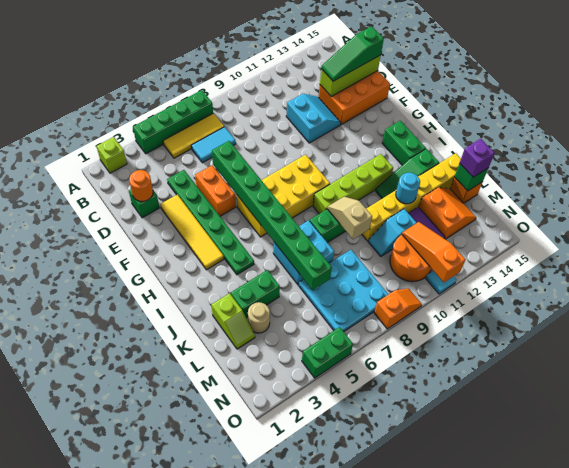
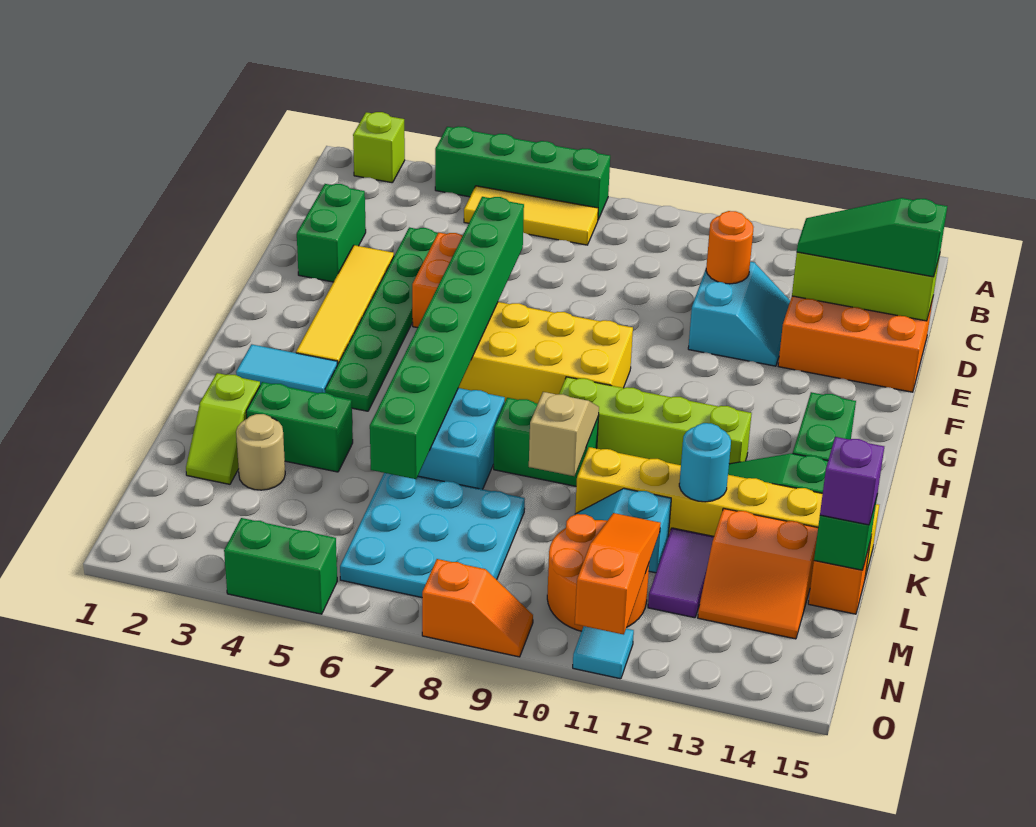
cyan 1x2 tile [191,127,236,163] -> cyan 1x2 tile moved to [236,344,337,393]
green 1x1 brick [129,189,159,218] -> green 1x2 brick [297,184,366,282]
orange 1x1 round brick [129,170,153,201] -> orange 1x1 round brick moved to [706,211,754,284]
orange 2x2 slope [419,188,476,239] -> orange 2x2 slope turned to [698,508,818,639]

